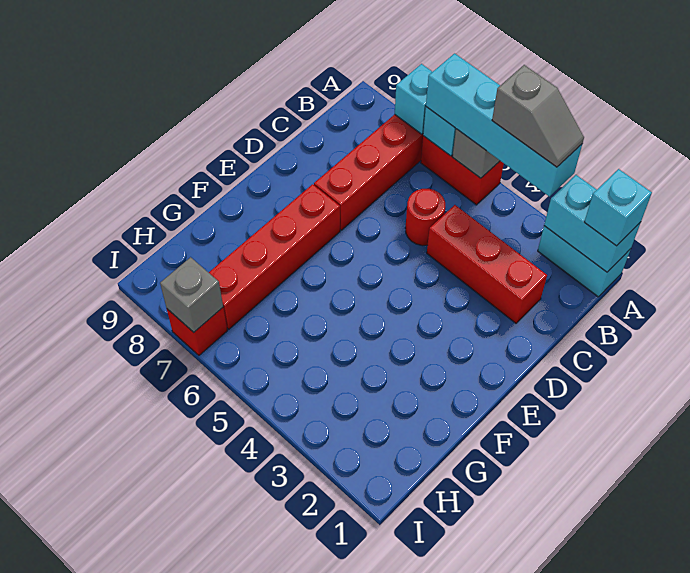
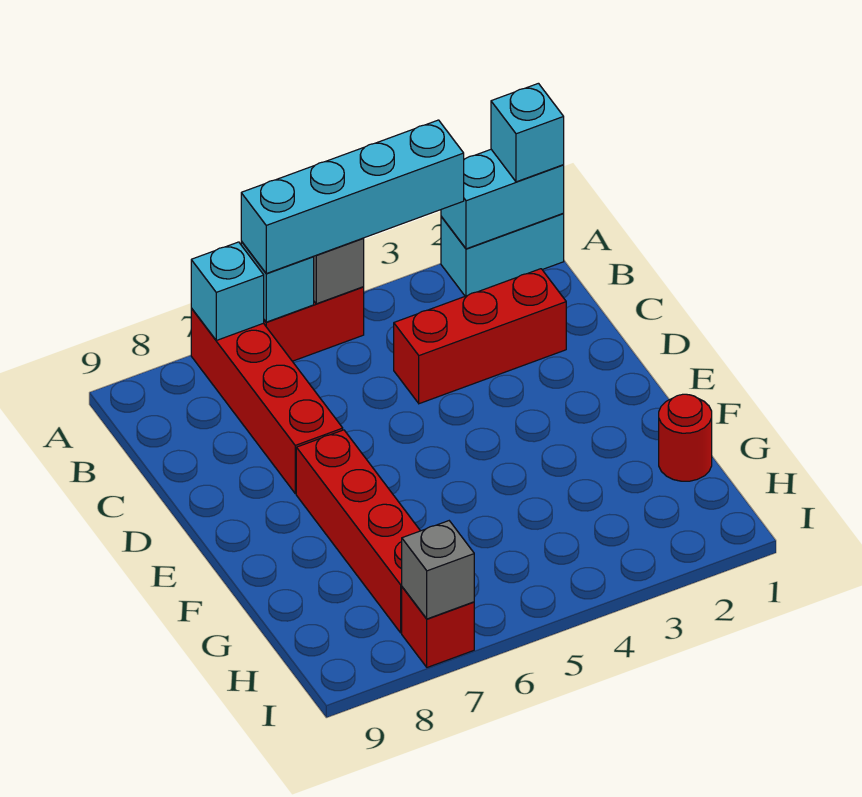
grey 1x2 slope [492,65,584,167] -> none
red 1x1 round brick [405,189,445,246] -> red 1x1 round brick moved to [659,394,712,481]

